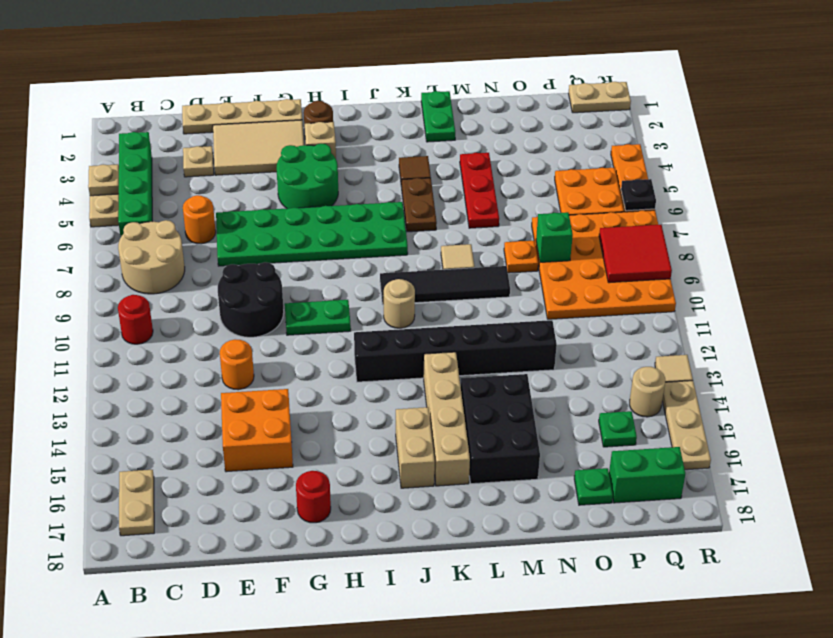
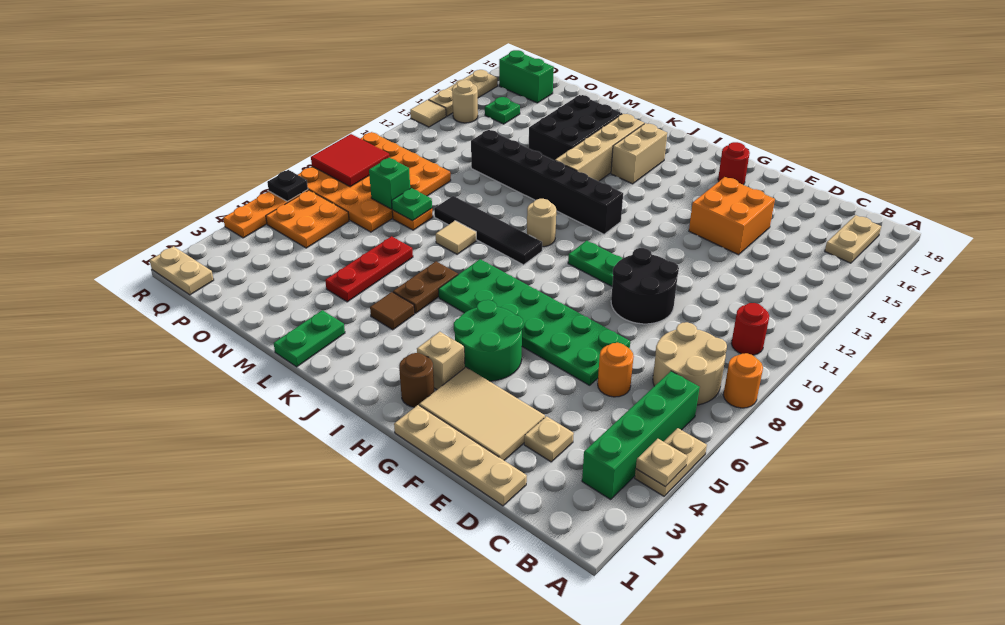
orange 1x1 round brick [220,339,254,390] -> orange 1x1 round brick moved to [723,353,763,408]
green 1x1 plate [574,468,613,505] -> green 1x1 plate moved to [392,188,432,221]

